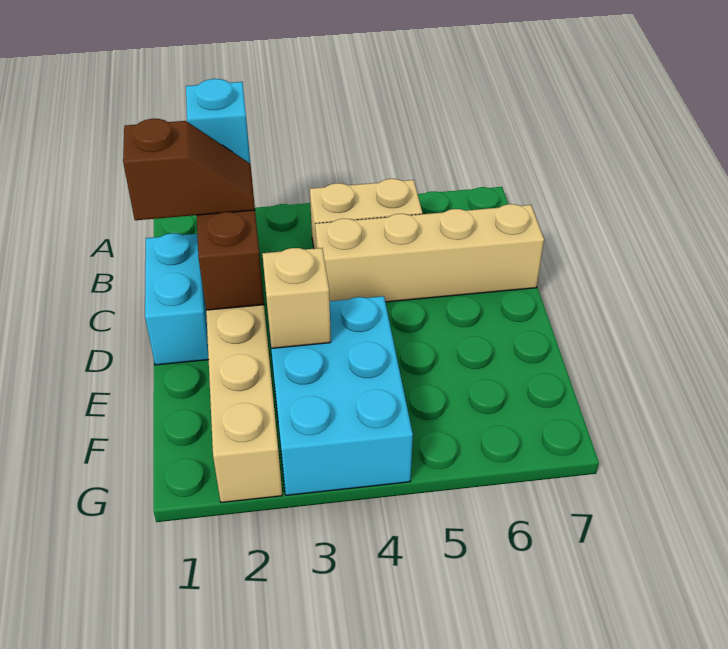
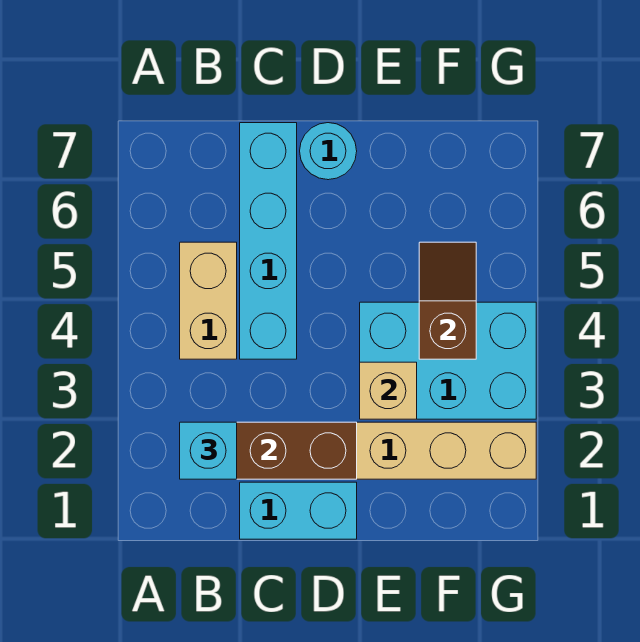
brown 1x2 slope [123,119,255,220] -> brown 1x2 slope moved to [419,242,476,359]
tan 1x4 brick [315,204,544,302] -> cyan 1x4 brick [240,123,297,359]
none -> cyan 1x1 round brick [300,123,357,180]

